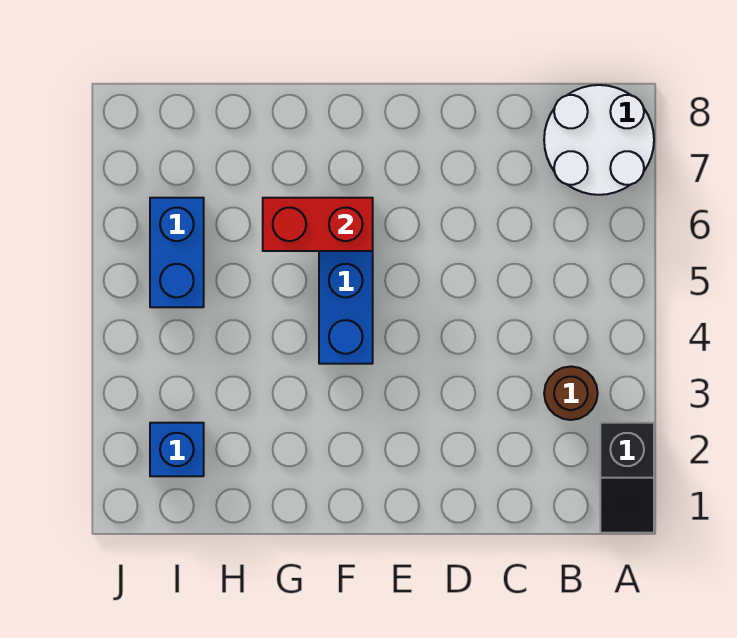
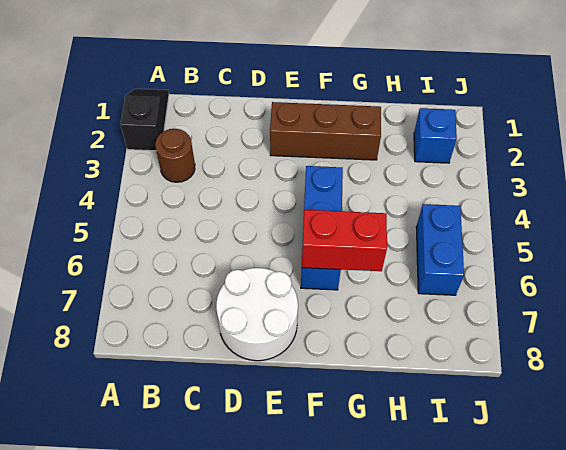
white 2x2 round brick [544,85,654,195] -> white 2x2 round brick moved to [216,268,298,361]
none -> brown 1x3 brick [270,102,381,160]

